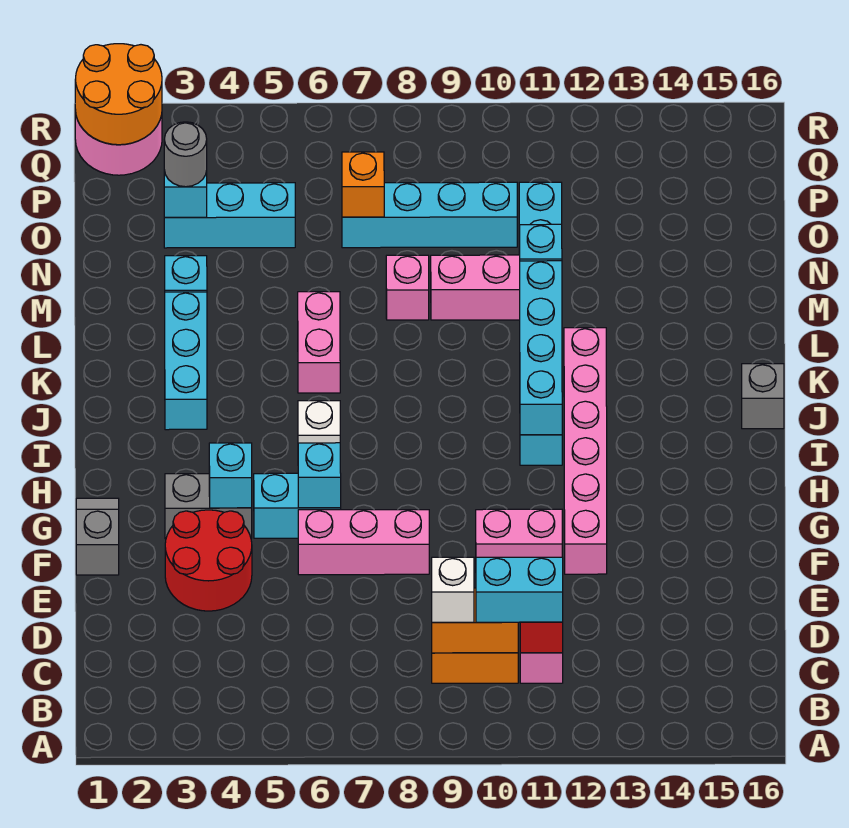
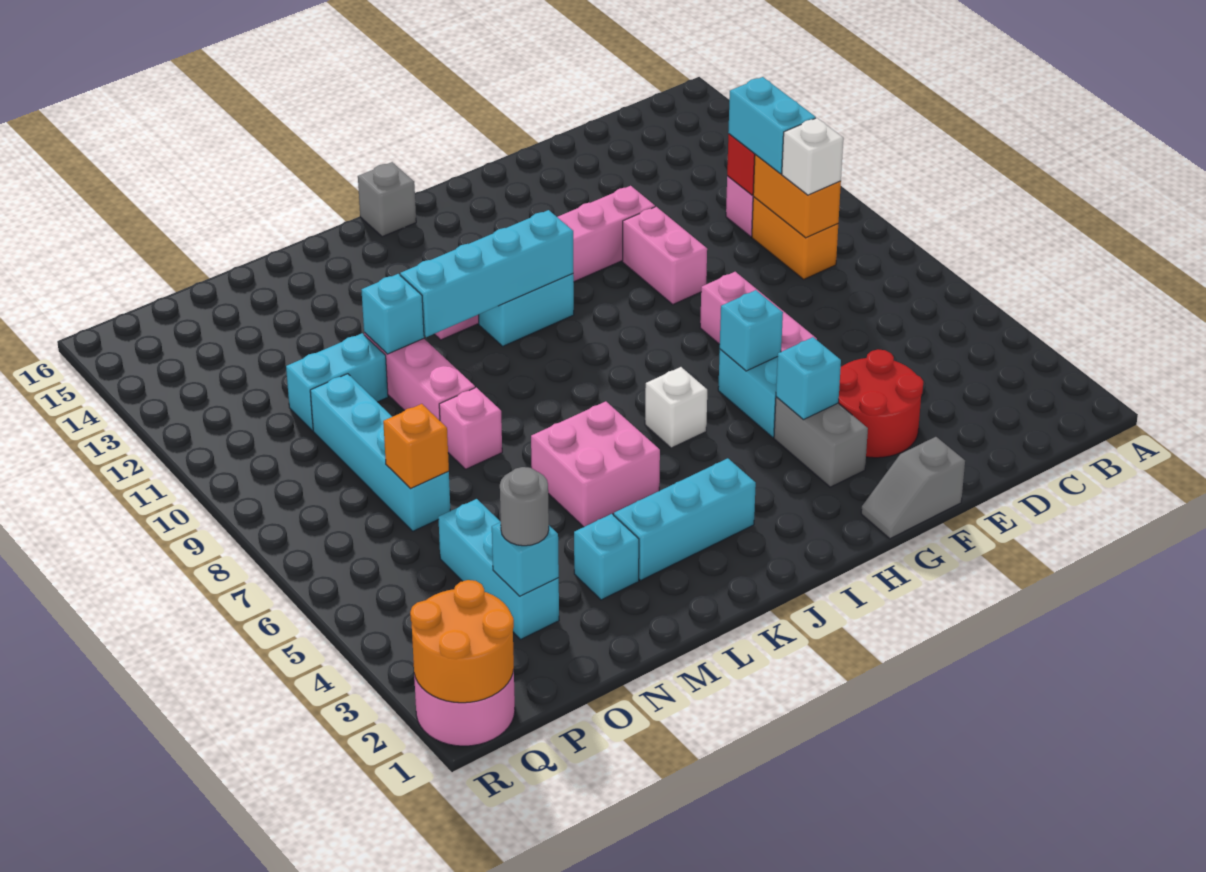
pink 1x2 brick [298,292,340,393] -> pink 2x2 brick [531,401,660,527]

